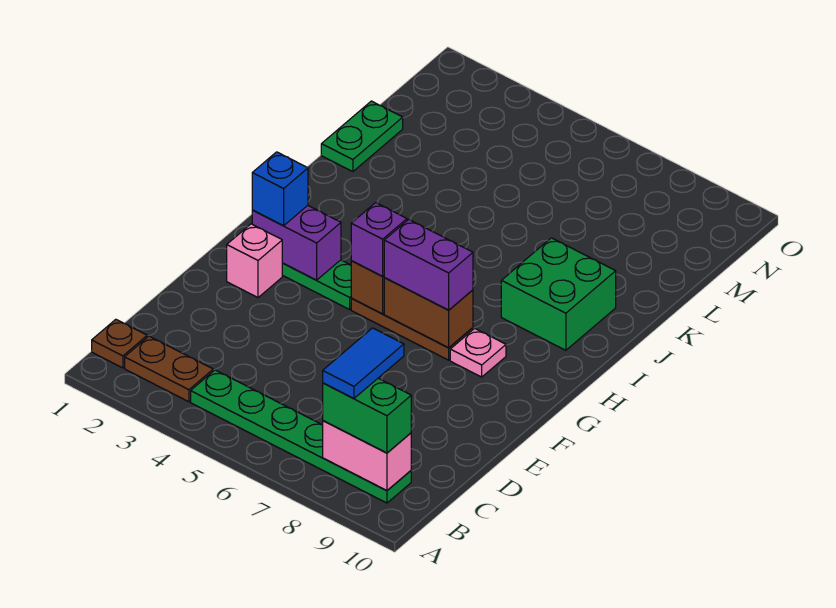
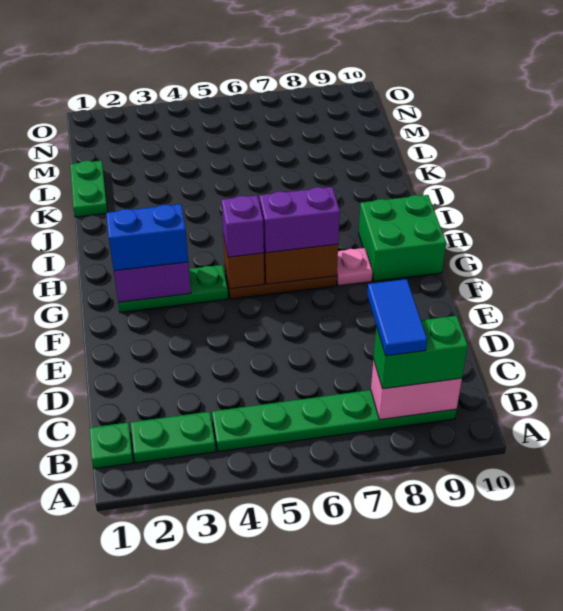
brown 1x1 plate [92,319,147,368] -> green 1x1 plate [90,423,133,469]
brown 1x2 plate [125,336,213,402] -> green 1x2 plate [131,412,216,463]
pink 1x1 brick [227,224,282,298] -> none
blue 1x1 brick [252,152,308,226] -> blue 1x2 brick [106,204,188,271]
green 2x2 brick [501,238,616,350] -> green 2x2 brick moved to [359,195,446,281]

